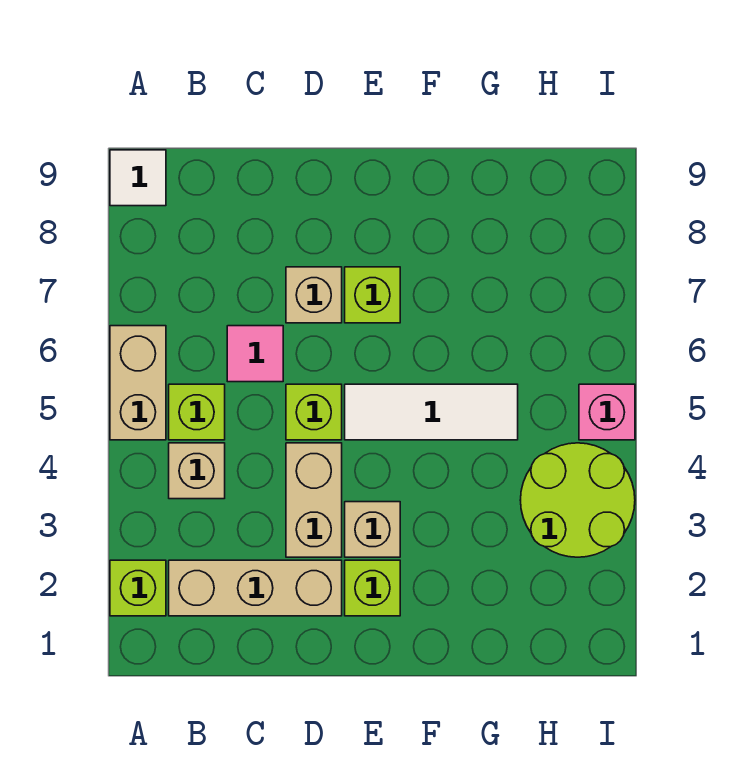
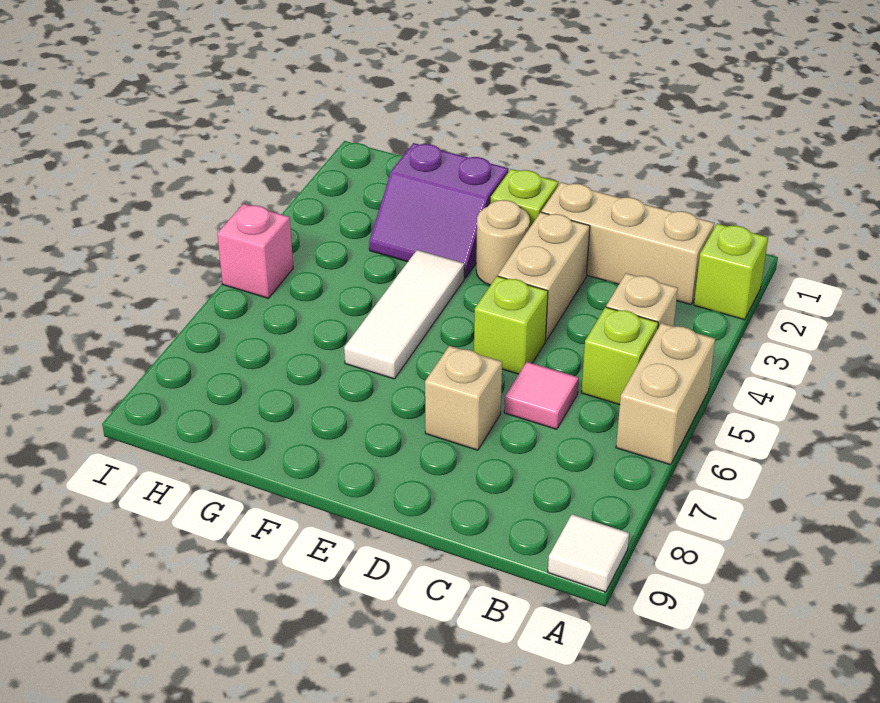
tan 1x1 brick [345,502,400,557] -> tan 1x1 round brick [476,200,530,285]
white 1x3 tile [345,384,518,440] -> white 1x3 tile turned to [344,250,464,379]
lime 1x1 brick [345,267,400,323] -> none
none -> purple 2x2 slope [369,143,509,278]
lime 2x2 round brick [520,443,635,557] -> none

